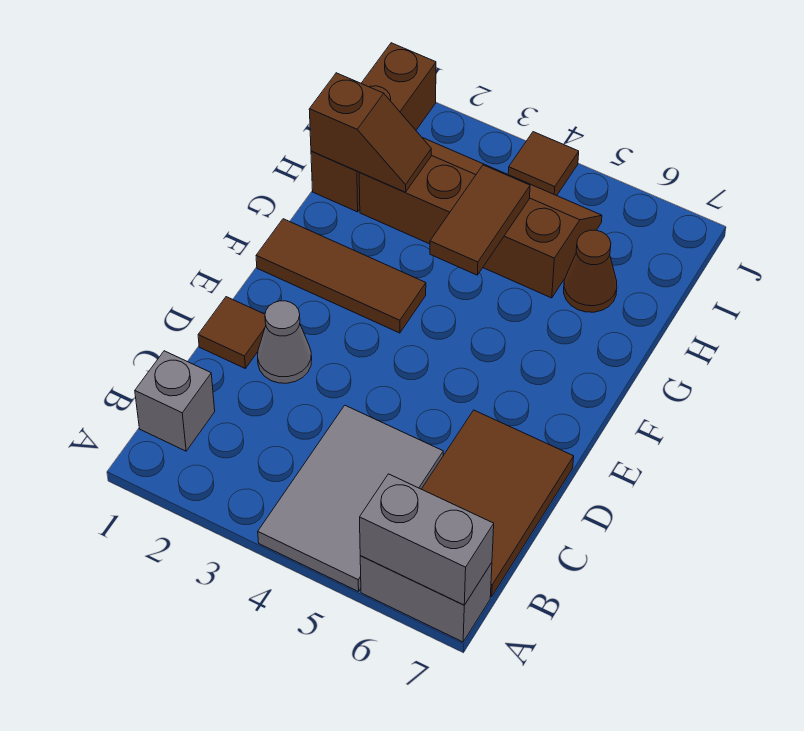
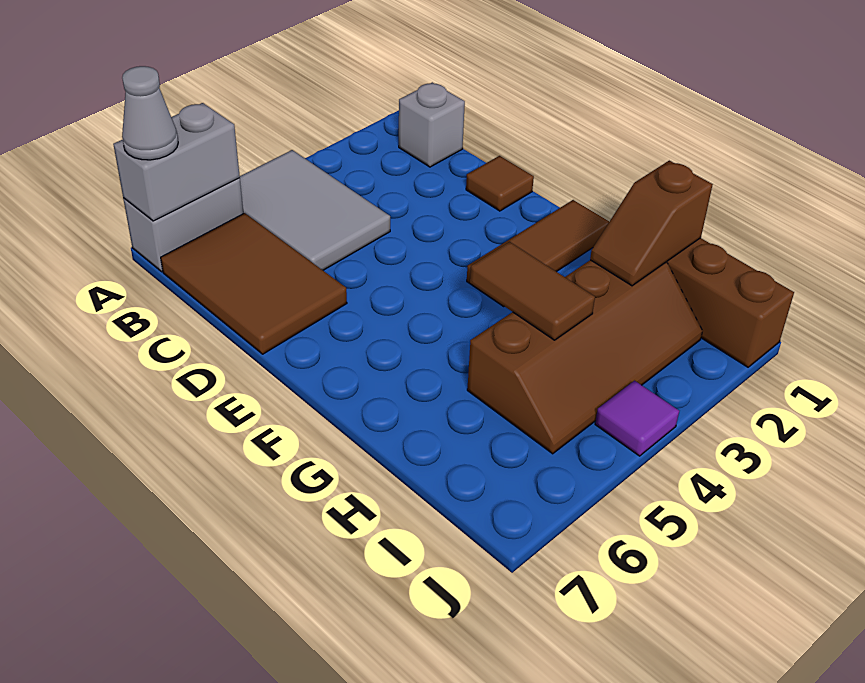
grey 1x1 cone [258,301,312,383] -> grey 1x1 cone moved to [122,66,178,160]
brown 1x1 cone [564,230,617,312] -> none
brown 1x1 tile [508,132,579,196] -> purple 1x1 tile [595,381,679,456]

